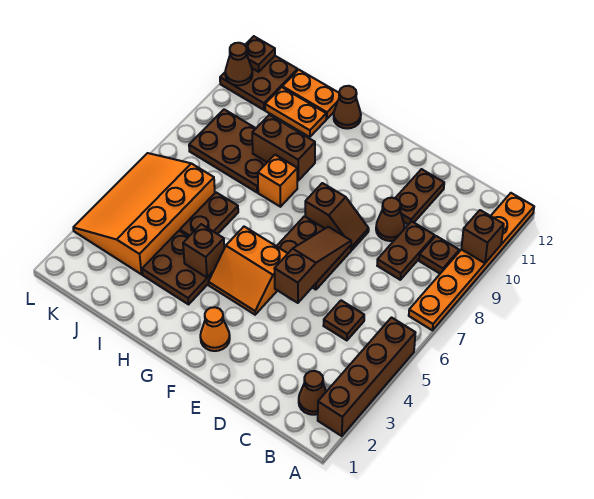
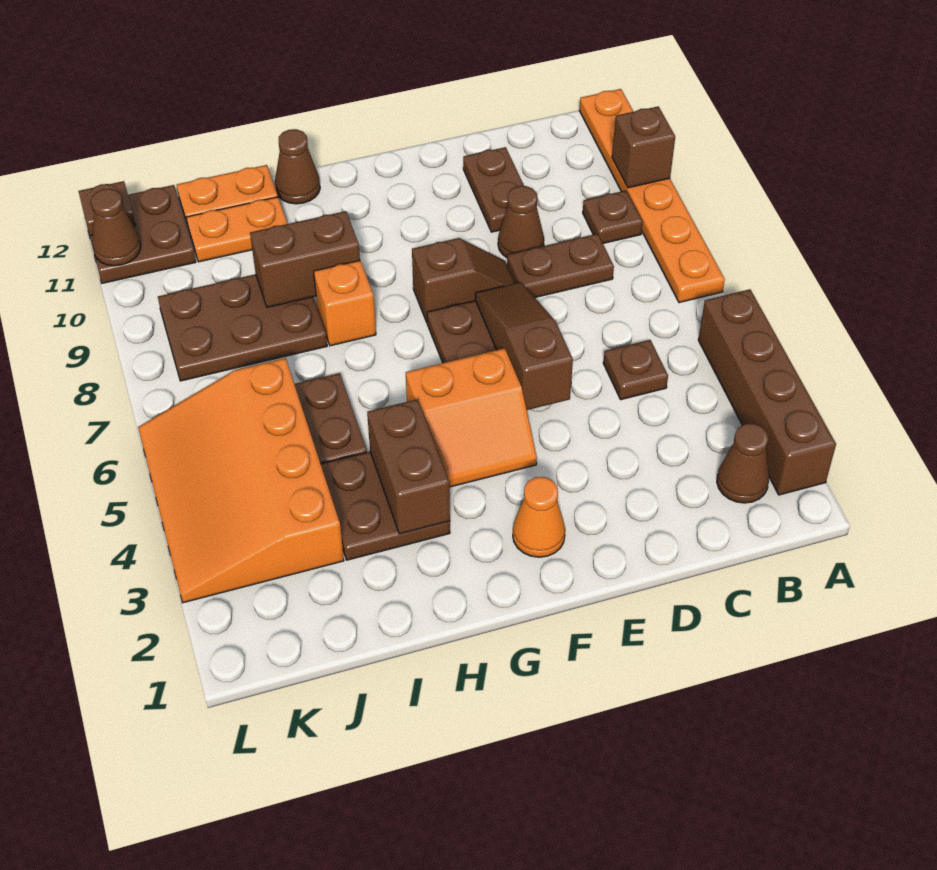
brown 1x2 plate [377,221,435,280] -> brown 1x2 plate turned to [507,234,614,297]
brown 1x1 brick [183,224,224,278] -> brown 1x2 brick [367,399,450,534]

